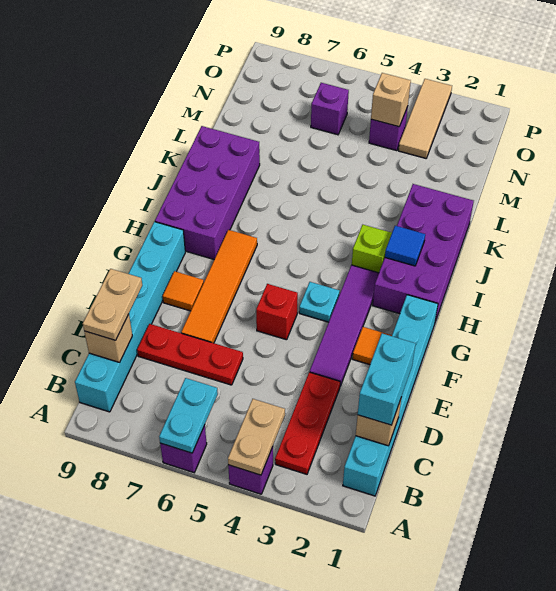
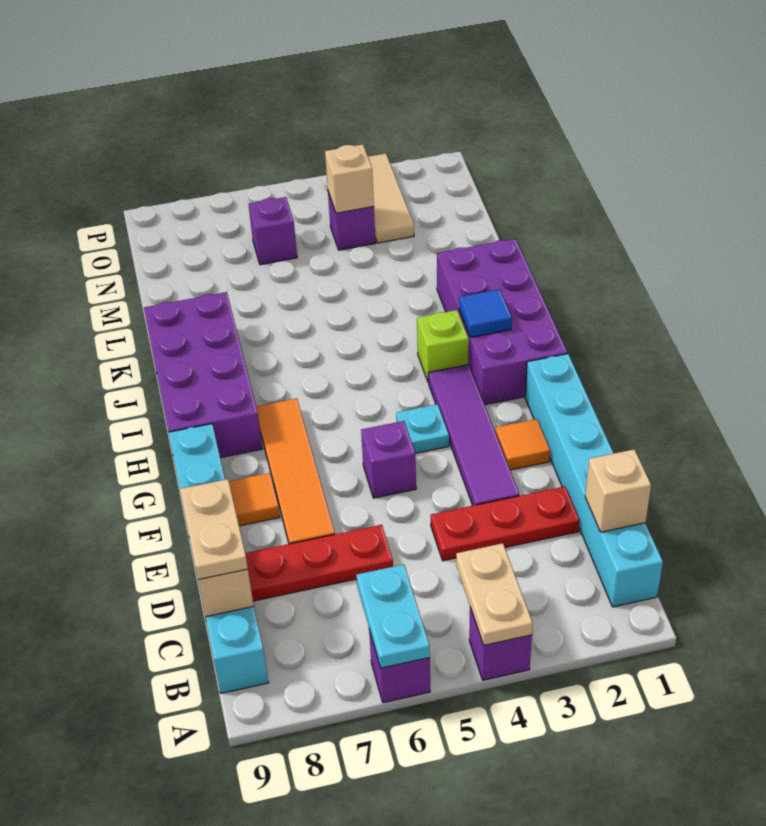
red 1x3 plate [275,372,340,474] -> red 1x3 plate turned to [431,486,580,561]
cyan 1x2 brick [358,333,416,425] -> none
red 1x1 brick [256,284,298,340] -> purple 1x1 brick [361,421,416,498]

